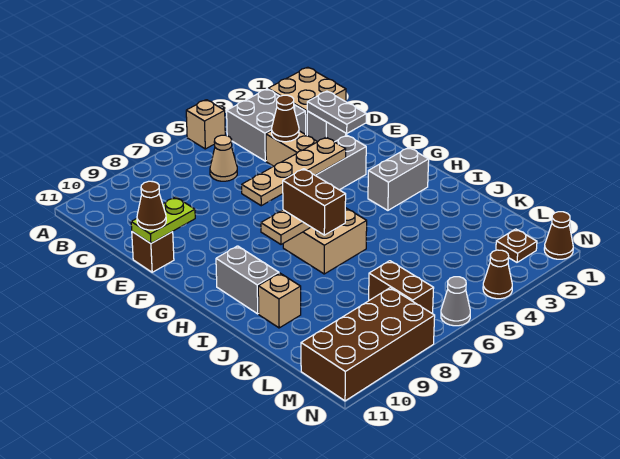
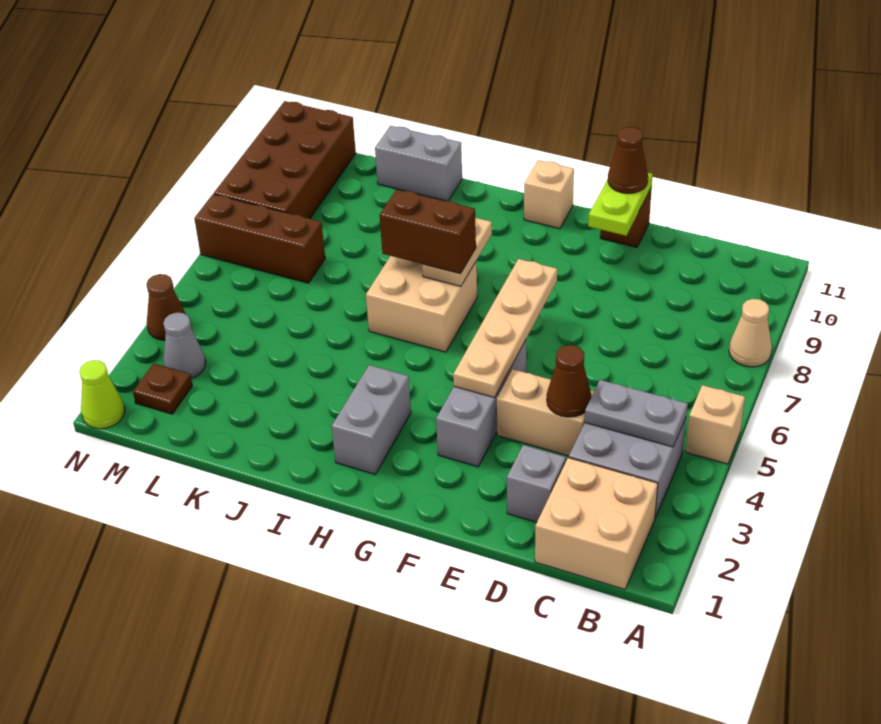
tan 1x1 cone [210,135,237,181] -> tan 1x1 cone moved to [729,299,772,367]
grey 1x2 plate [307,91,366,133] -> grey 1x2 plate moved to [585,380,688,447]
grey 1x2 brick [216,246,279,314] -> grey 1x2 brick moved to [375,126,462,201]
tan 1x1 brick [258,273,301,328] -> tan 1x1 brick moved to [524,160,574,229]
brown 1x2 brick [369,261,434,314] -> brown 1x3 brick [194,194,325,283]
brown 1x1 cone [544,212,573,259] -> lime 1x1 cone [79,360,125,429]
grey 1x1 cone [441,277,470,326] -> grey 1x1 cone moved to [163,313,206,378]

